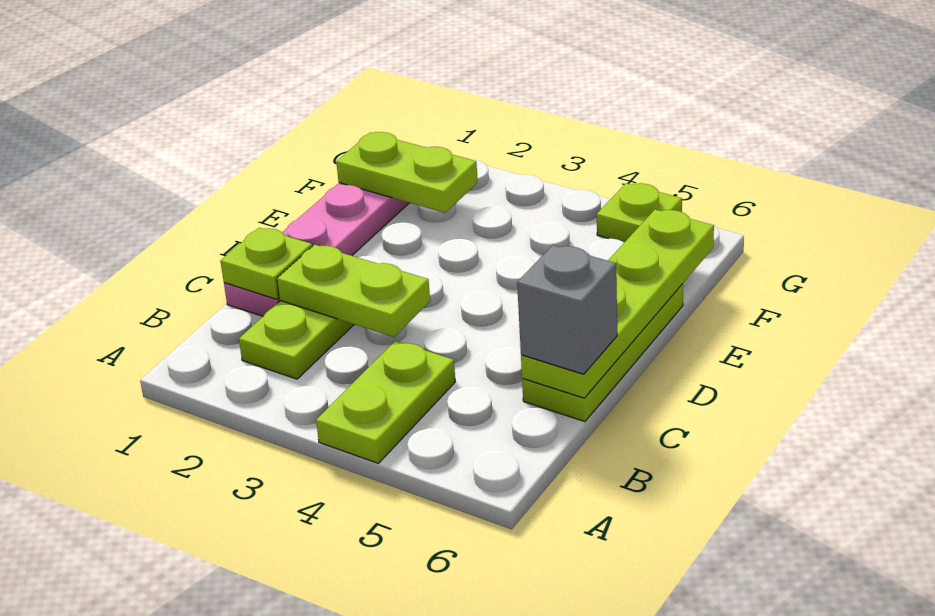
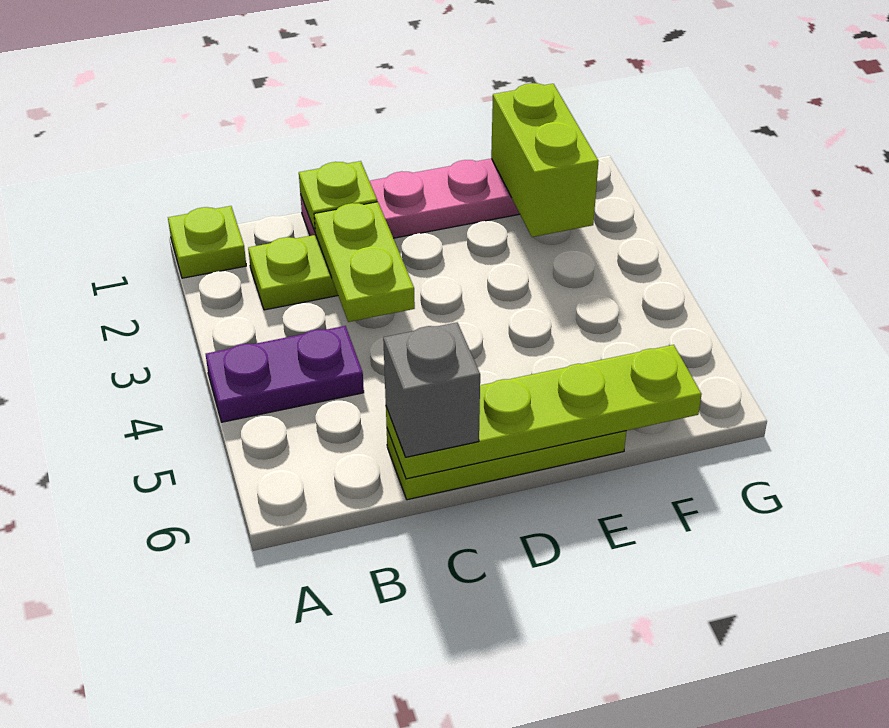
lime 1x2 plate [316,341,455,463] -> purple 1x2 plate [206,326,364,422]
lime 1x2 plate [336,132,478,213] -> lime 1x2 brick [491,83,598,237]
lime 1x1 plate [597,183,682,242] -> lime 1x1 plate moved to [168,206,246,278]

